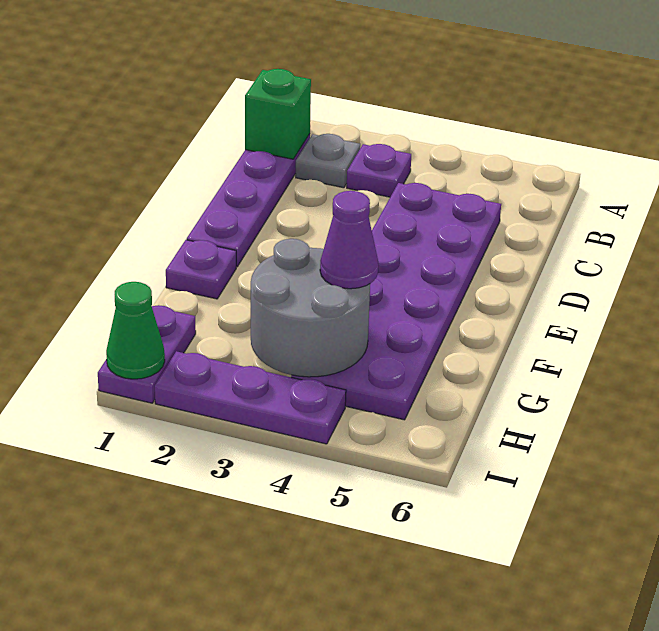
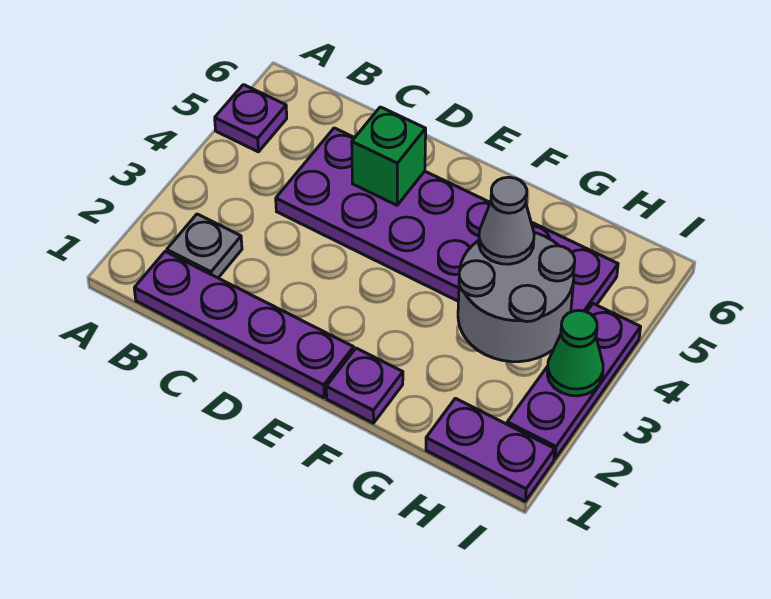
green 1x1 brick [245,69,311,159] -> green 1x1 brick moved to [352,107,426,205]
purple 1x1 plate [347,144,411,197] -> purple 1x1 plate moved to [215,85,287,152]
purple 1x1 cone [320,191,378,289] -> grey 1x1 cone [479,177,534,264]
green 1x1 cone [106,282,165,379] -> green 1x1 cone moved to [547,310,603,396]

